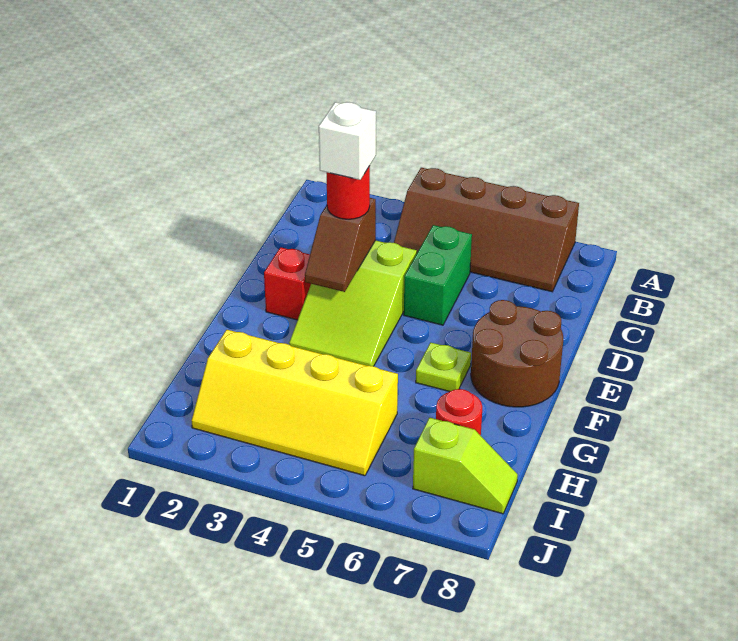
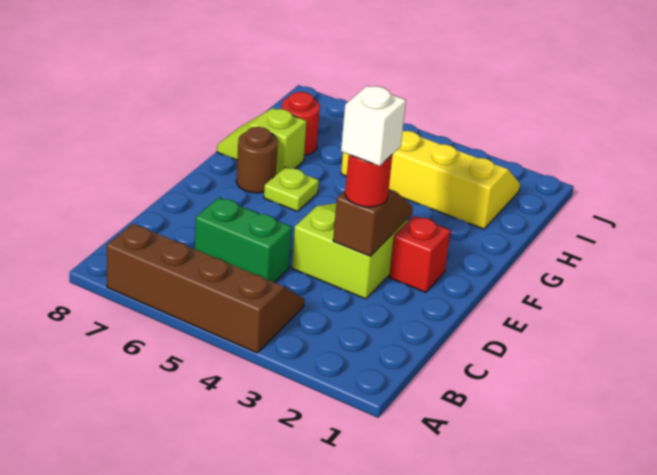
green 1x2 brick [404,225,472,325] -> green 1x2 brick turned to [195,198,292,282]
brown 2x2 round brick [471,300,563,407] -> brown 1x1 round brick [236,127,278,193]
lime 1x2 slope [413,418,518,514] -> lime 1x2 slope moved to [217,108,307,175]

